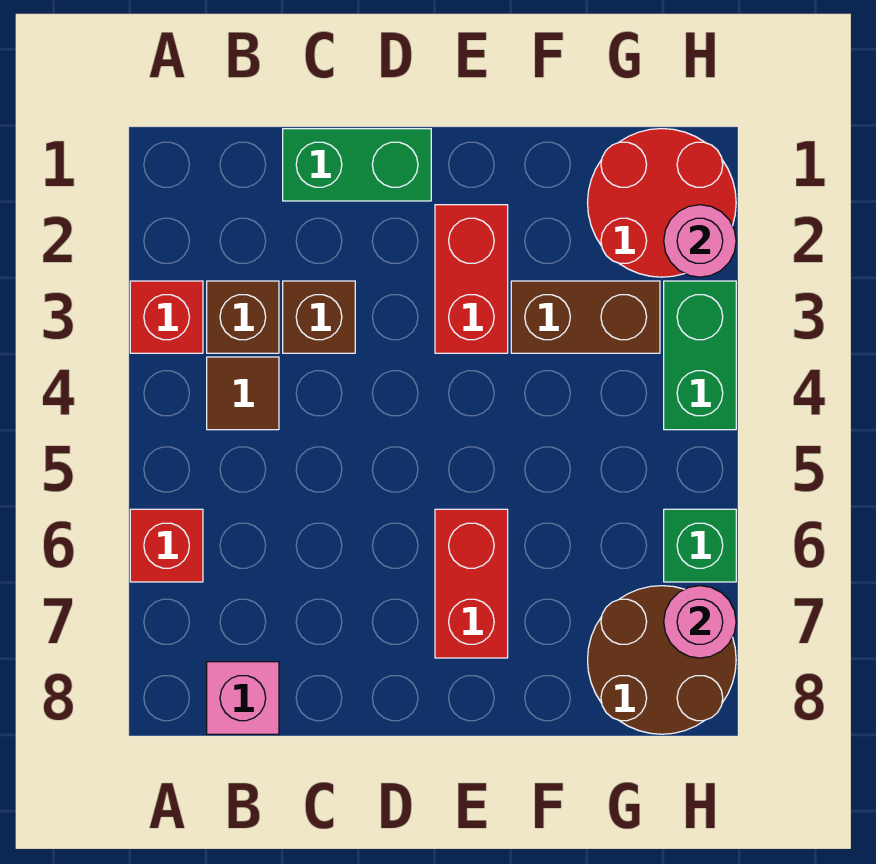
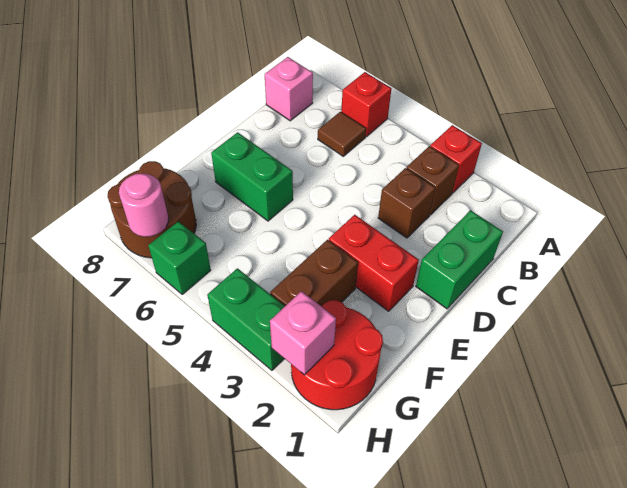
brown 1x1 tile [207,357,279,430] -> brown 1x1 tile moved to [318,112,366,156]
red 1x2 brick [435,509,508,658] -> green 1x2 brick [211,132,293,221]
pink 1x1 round brick [664,205,736,277] -> pink 1x1 brick [270,291,336,375]

